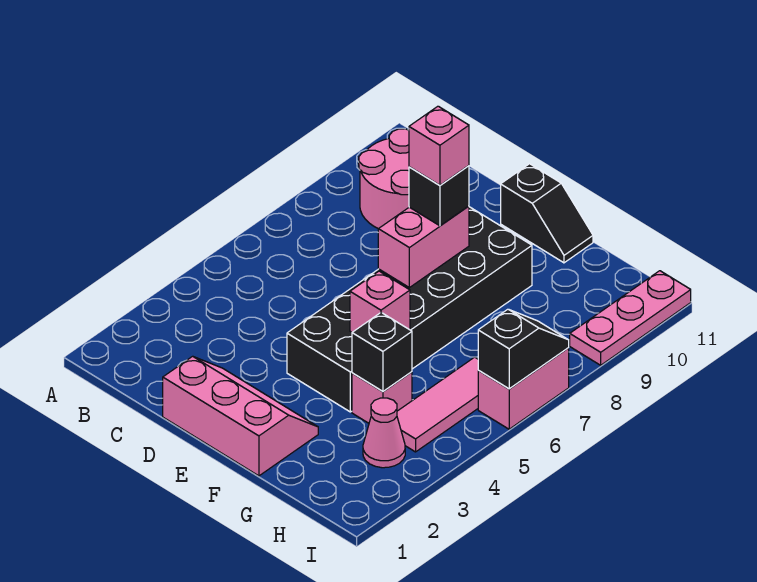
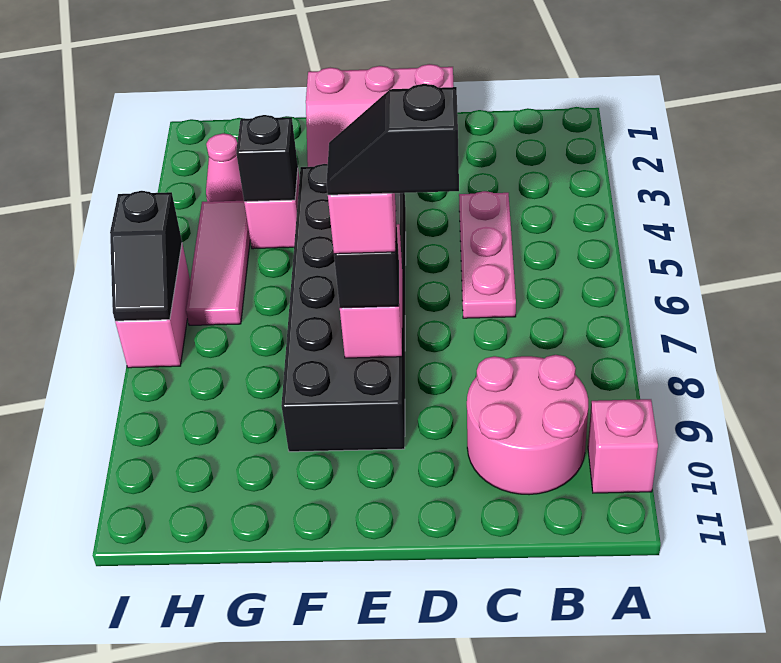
black 1x2 slope [501,164,593,263] -> black 1x2 slope moved to [327,84,459,195]
pink 1x1 brick [350,271,410,332] -> pink 1x1 brick moved to [588,399,658,493]
pink 1x3 plate [570,271,691,365] -> pink 1x3 plate moved to [459,191,516,318]

